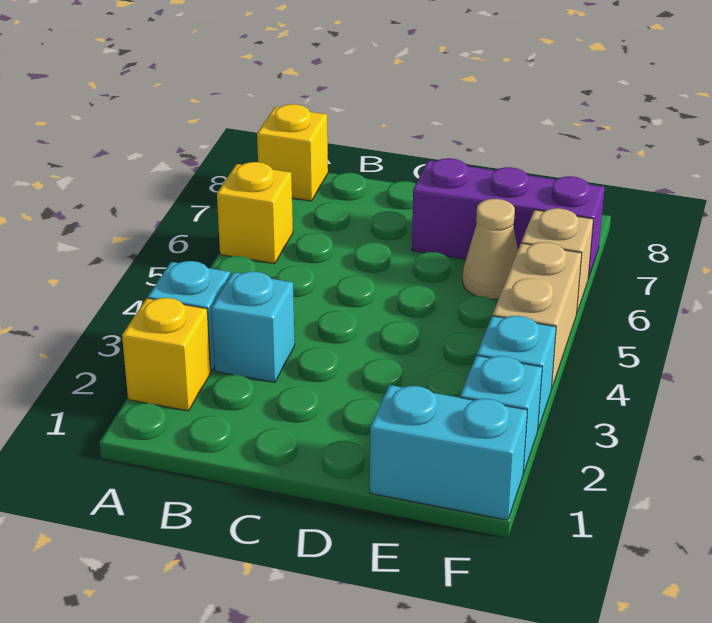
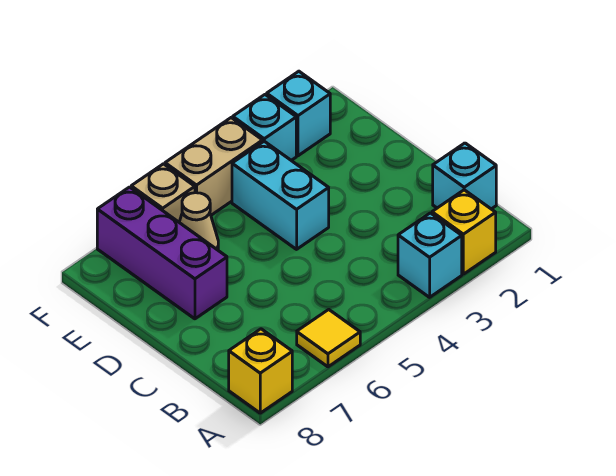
yellow 1x1 brick [217,162,293,264] -> yellow 1x1 tile [297,310,360,367]
cyan 1x1 brick [211,272,295,382] -> cyan 1x1 brick moved to [433,143,496,209]
cyan 1x2 brick [370,385,527,520] -> cyan 1x2 brick moved to [232,141,329,249]

